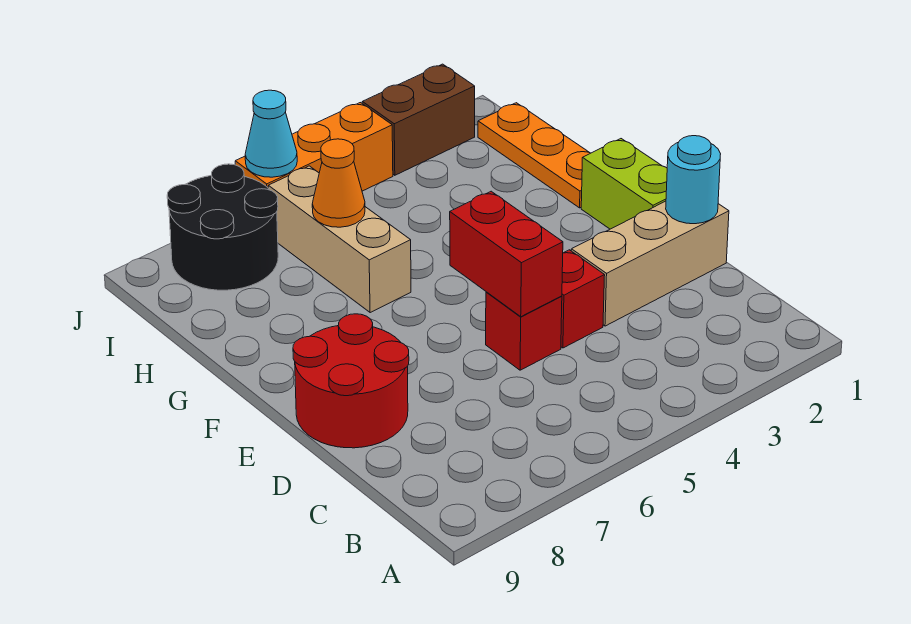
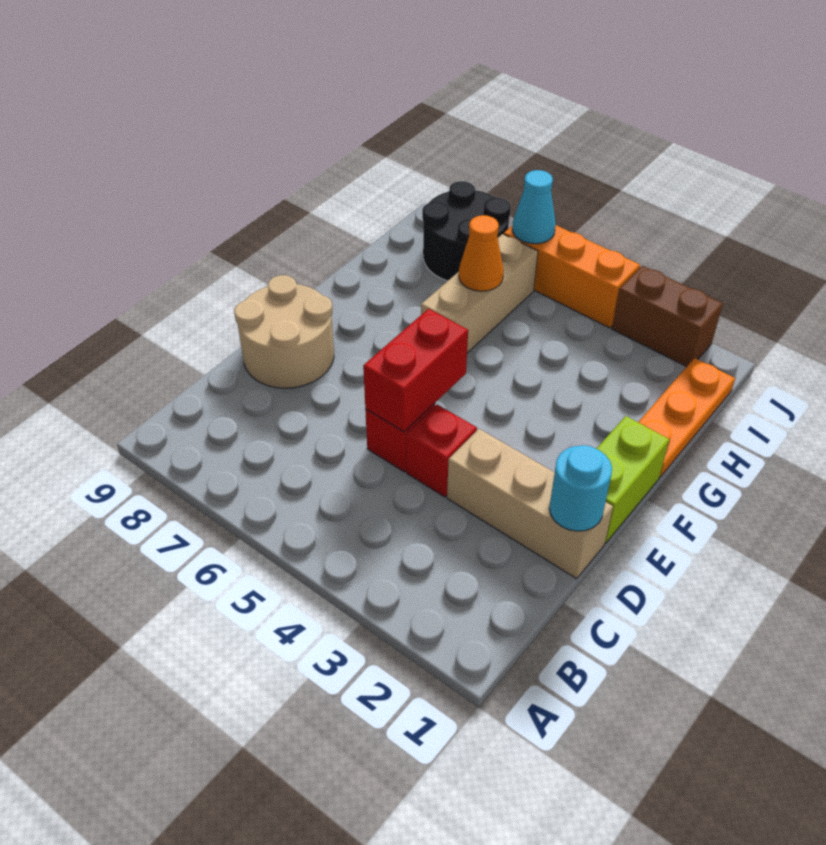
red 2x2 round brick [293,314,409,448] -> tan 2x2 round brick [234,275,334,388]

